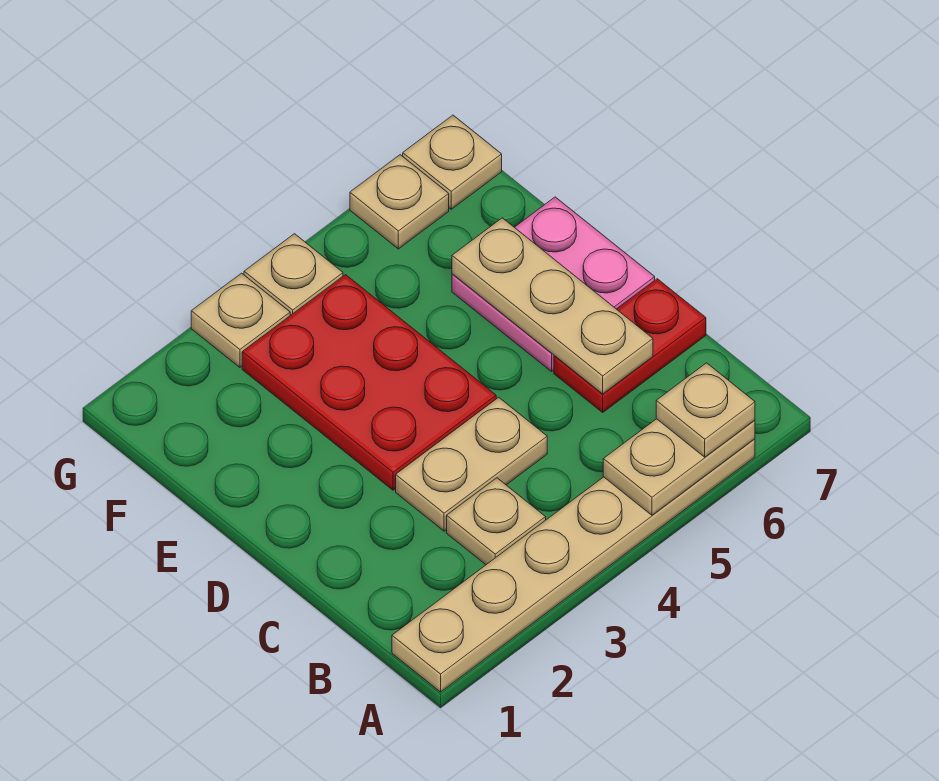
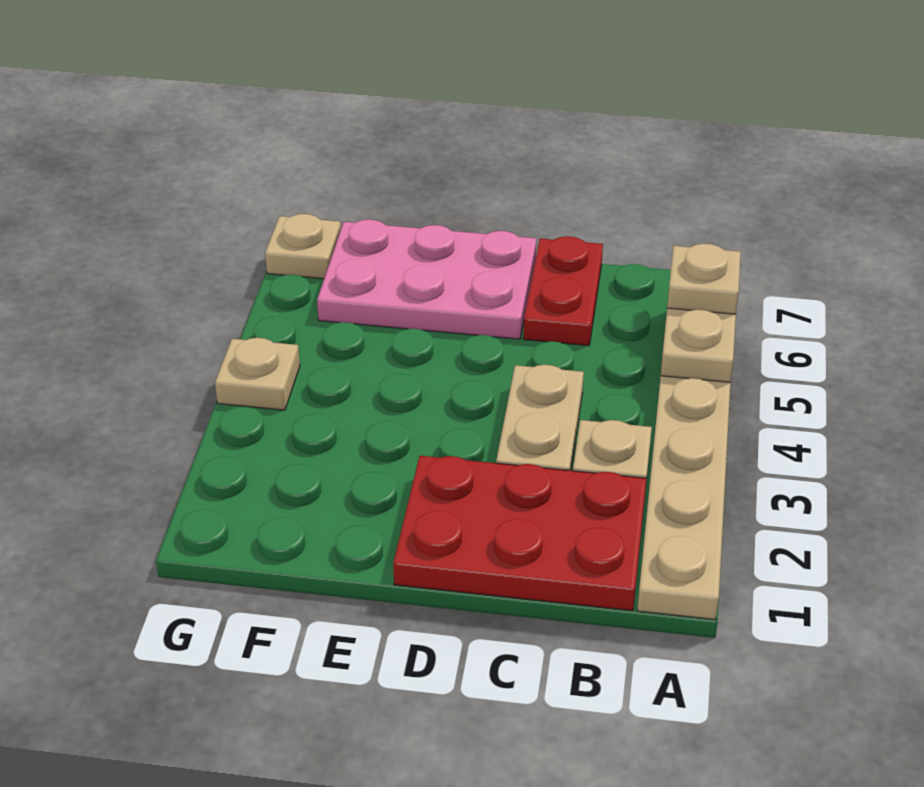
tan 1x3 plate [452,218,653,394] -> none
red 2x3 plate [242,275,496,490] -> red 2x3 plate moved to [393,456,647,611]
pink 2x2 plate [452,197,655,371] -> pink 2x3 plate [317,219,536,339]
tan 1x1 plate [191,273,290,367] -> none
tan 1x1 plate [350,155,449,249] -> none

